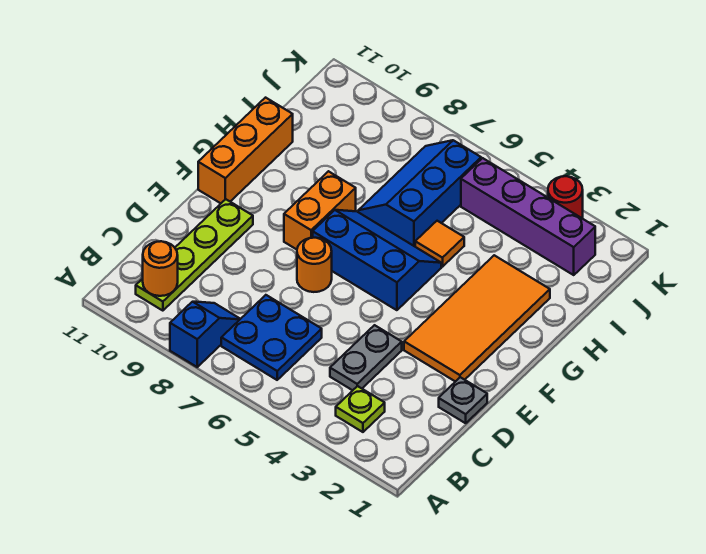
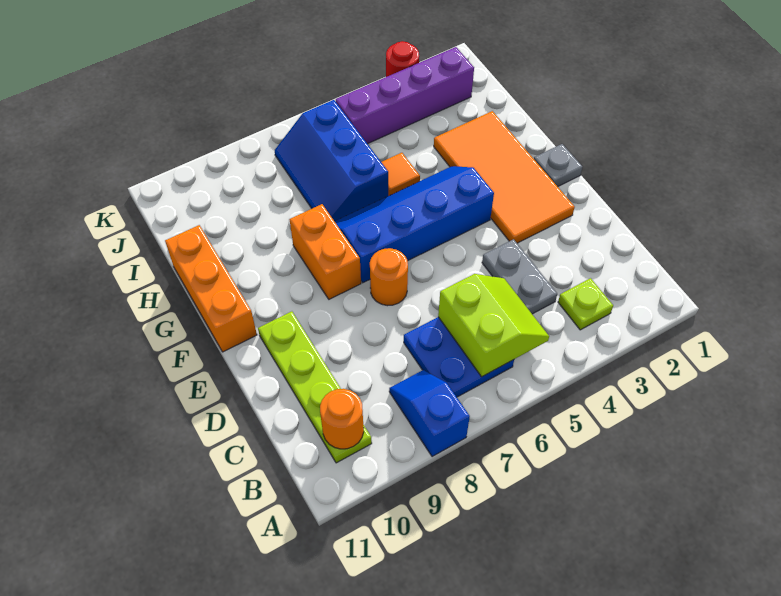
none -> lime 2x2 slope [438,274,549,377]
grey 1x1 plate [439,377,487,423] -> grey 1x1 plate moved to [534,144,583,187]
blue 2x3 slope [313,210,441,310] -> blue 2x4 slope [335,166,494,283]

